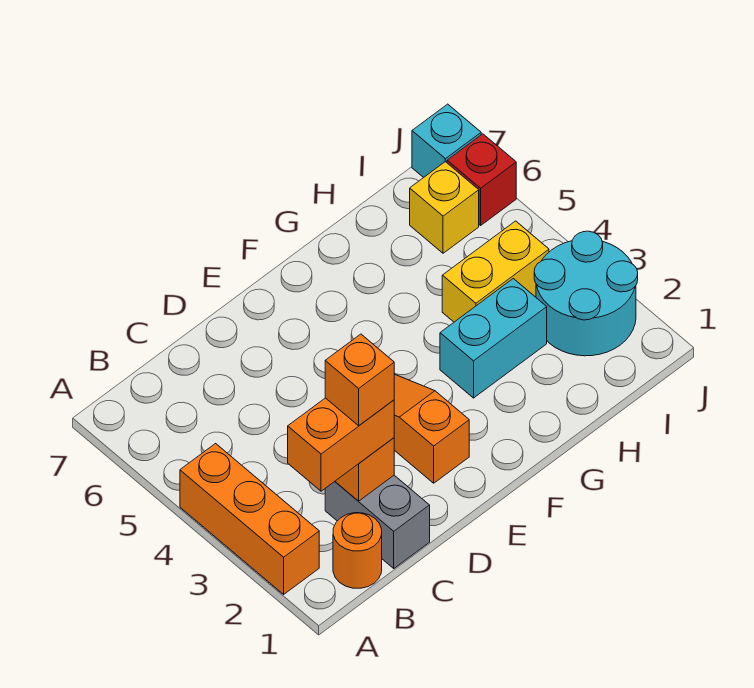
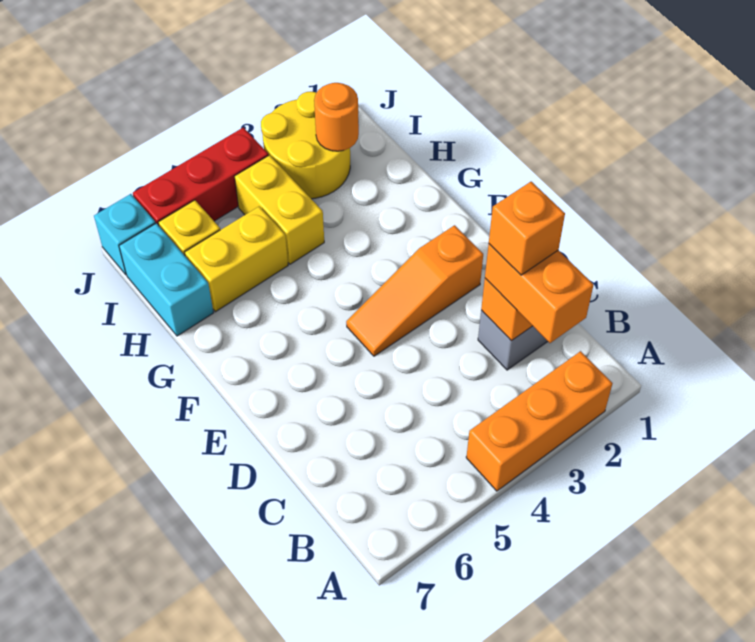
orange 1x1 round brick [333,513,382,588] -> orange 1x1 round brick moved to [314,83,359,151]
cyan 1x2 brick [440,279,547,398] -> cyan 1x2 brick moved to [119,223,214,336]
none -> yellow 1x2 brick [185,206,288,312]
cyan 2x2 round brick [534,231,638,356] -> yellow 2x2 round brick [261,91,350,199]
red 1x1 brick [447,134,516,225] -> red 1x3 brick [133,127,269,225]

